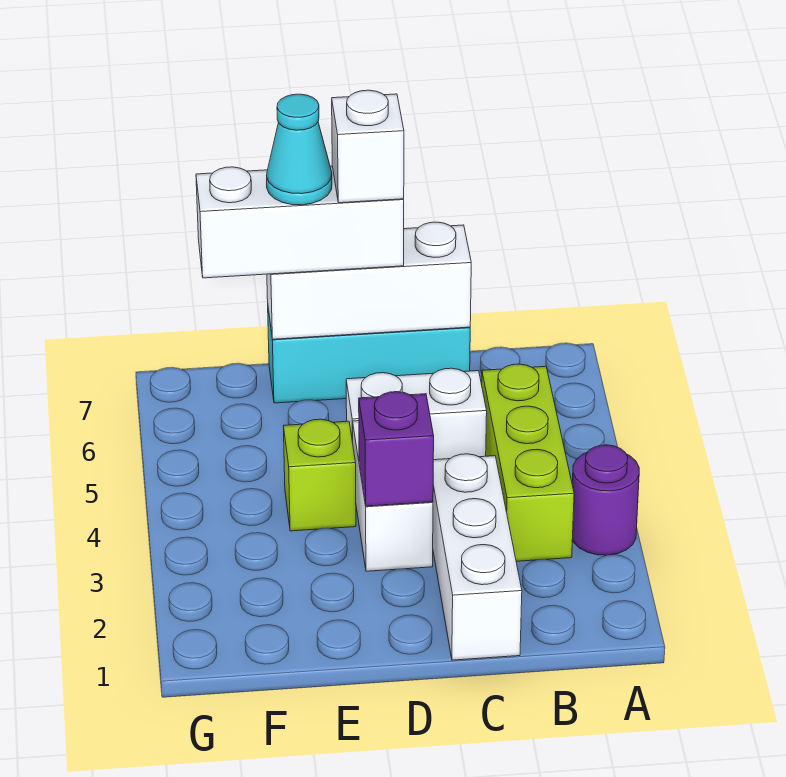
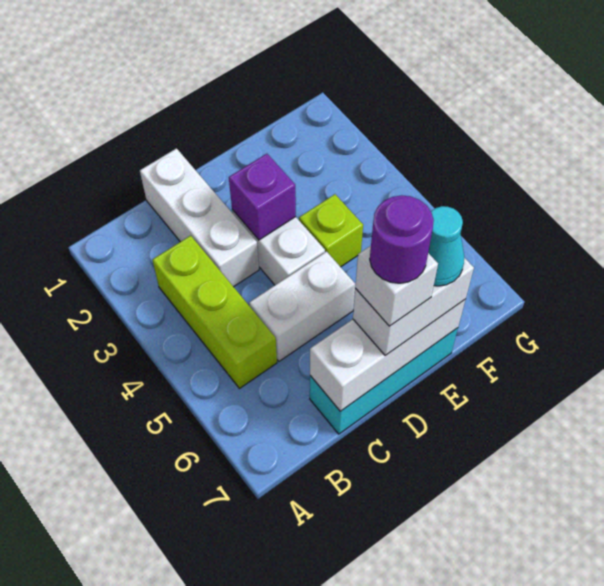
purple 1x1 round brick [572,445,639,555] -> purple 1x1 round brick moved to [370,195,434,283]
white 1x3 brick [196,166,404,278] -> white 1x2 brick [353,258,474,355]

